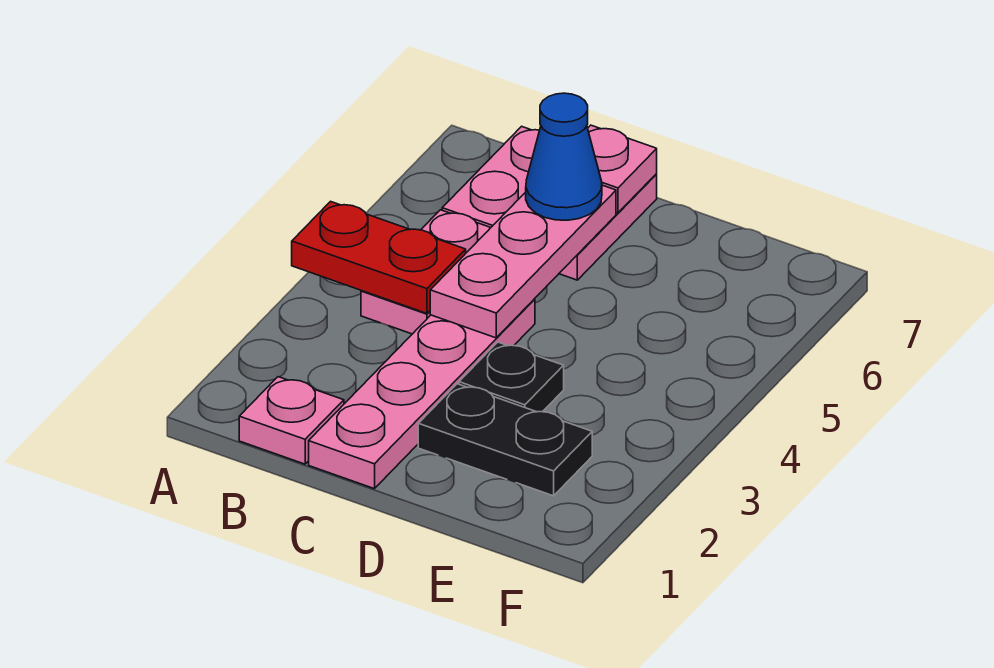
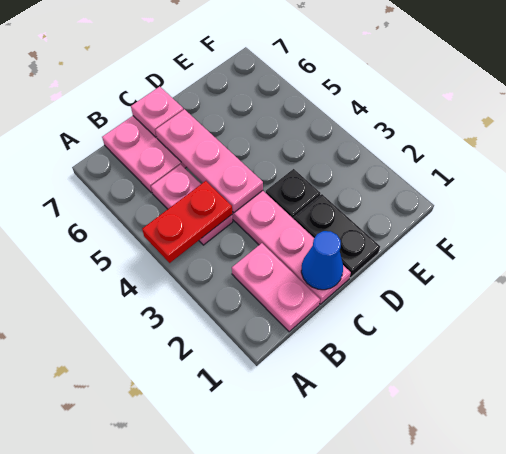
pink 1x1 plate [239,377,344,464] -> pink 1x2 plate [232,243,320,332]
blue 1x1 cone [526,93,602,220] -> blue 1x1 cone moved to [301,231,343,290]
black 1x2 plate [418,384,592,496] -> black 1x2 plate turned to [294,194,380,278]

